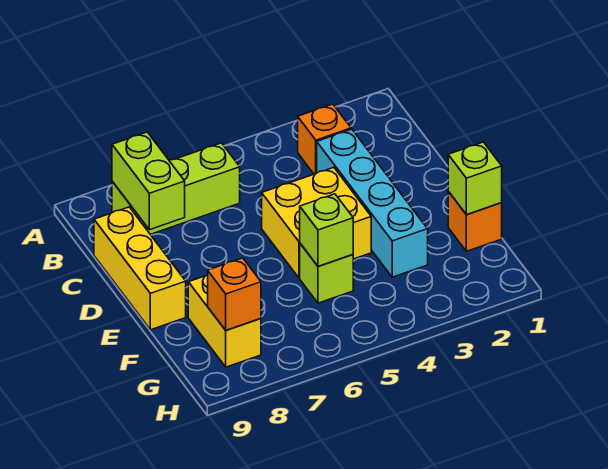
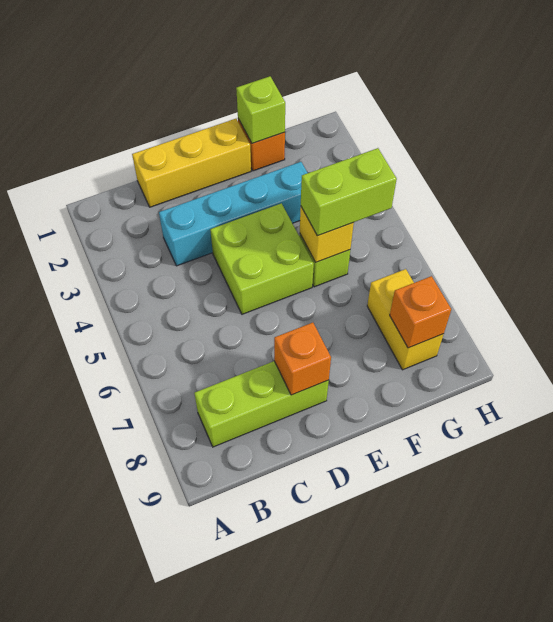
orange 1x1 brick [298,104,351,174] -> orange 1x1 brick moved to [274,323,331,395]
lime 1x3 brick [112,143,240,234] -> lime 1x3 brick turned to [194,361,329,447]
lime 1x2 brick [112,132,185,230] -> lime 1x2 brick moved to [301,148,397,236]
yellow 1x3 brick [94,207,186,330] -> yellow 1x3 brick moved to [132,119,251,207]
yellow 2x2 brick [262,168,371,278] -> lime 2x2 brick [210,203,314,314]
lime 1x1 brick [300,194,353,266] -> yellow 1x1 brick [300,207,354,262]
yellow 1x2 brick [188,275,261,367] -> yellow 1x2 brick turned to [367,269,444,370]

